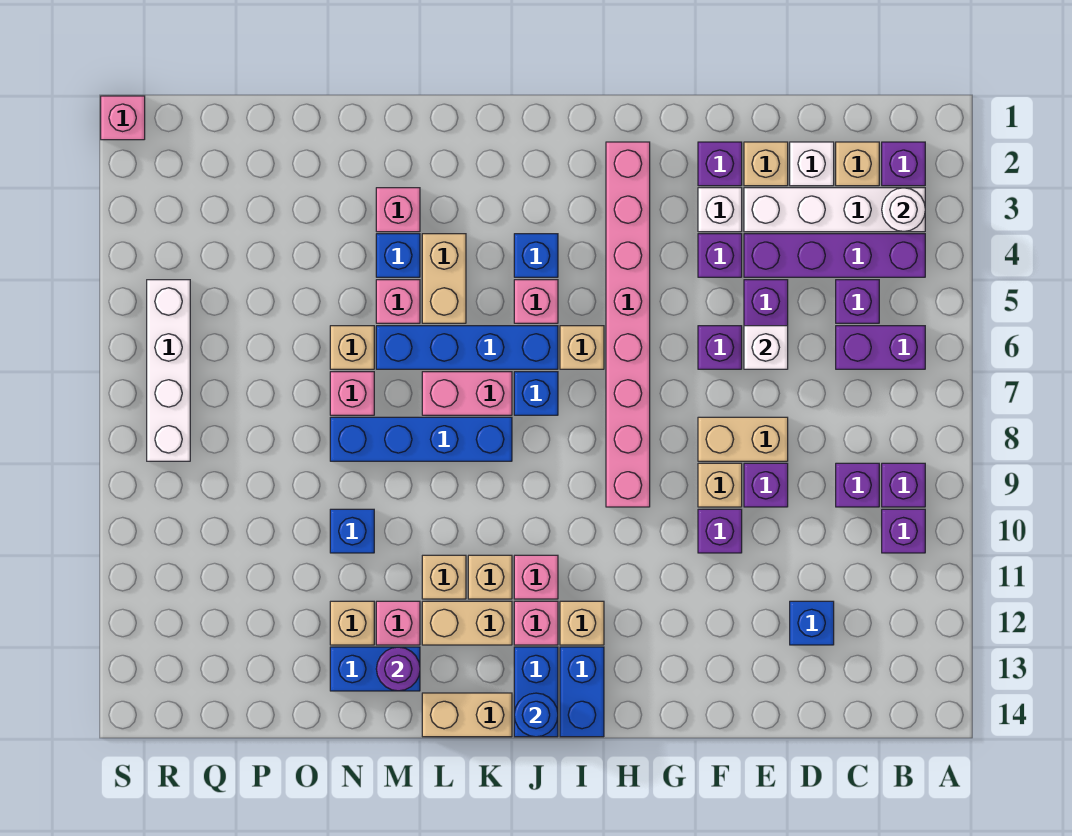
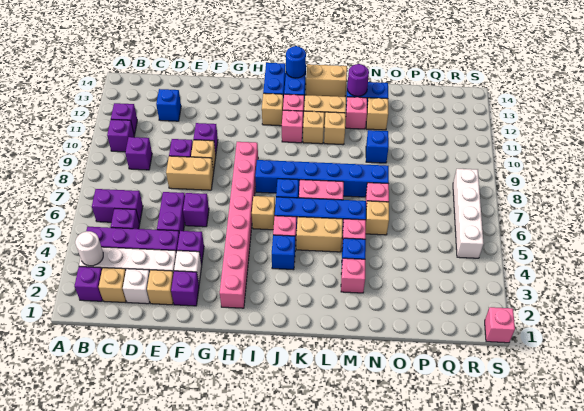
purple 1x1 brick [882,463,925,507] -> purple 1x1 brick moved to [111,103,137,135]
white 1x1 brick [744,326,788,369] -> none
blue 1x4 brick [330,417,512,461] -> blue 1x6 brick [255,160,389,197]
tan 1x2 brick [422,234,466,323] -> tan 1x2 brick turned to [296,217,343,252]

